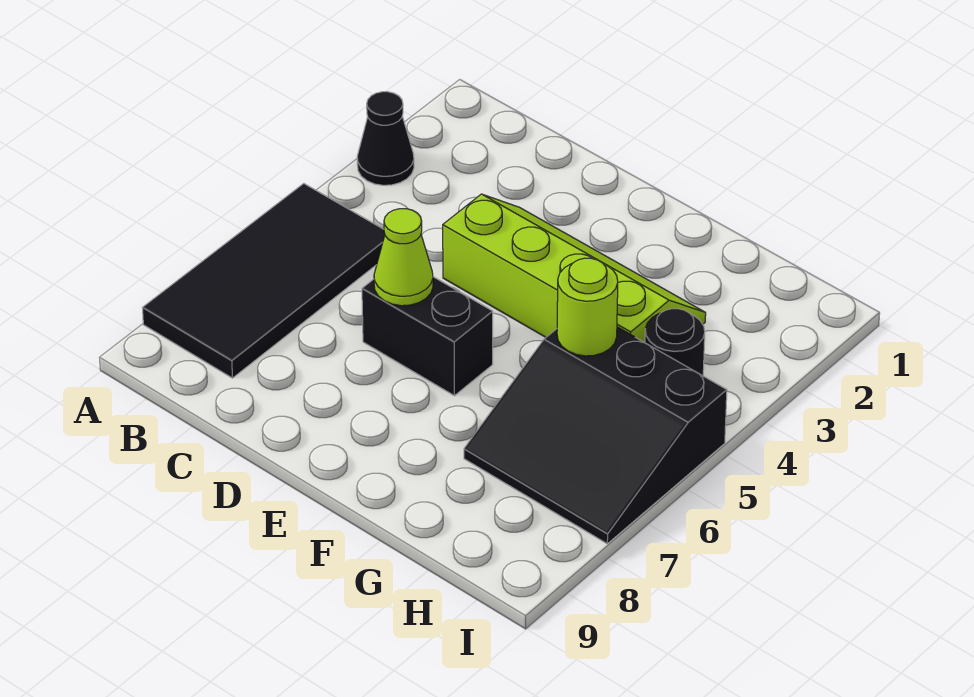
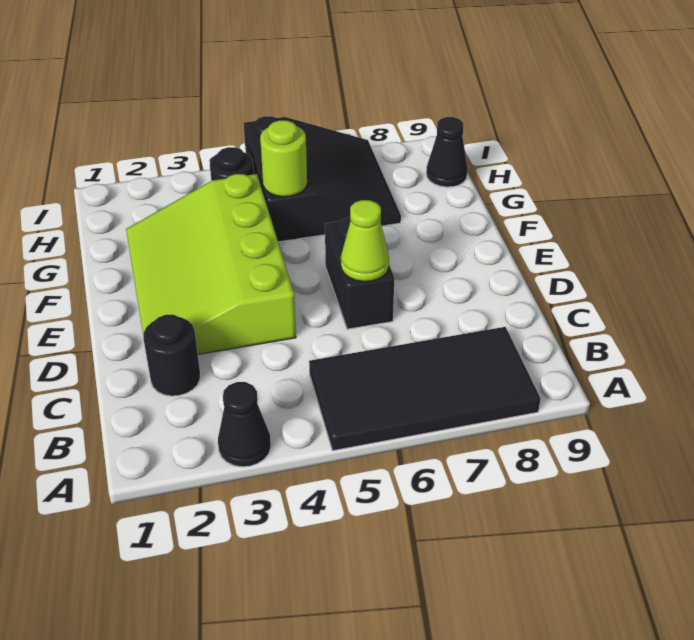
none -> black 1x1 round brick [143,315,200,396]
lime 2x4 slope [443,194,706,343] -> lime 3x4 slope [126,174,296,354]
none -> black 1x1 cone [426,117,468,187]

